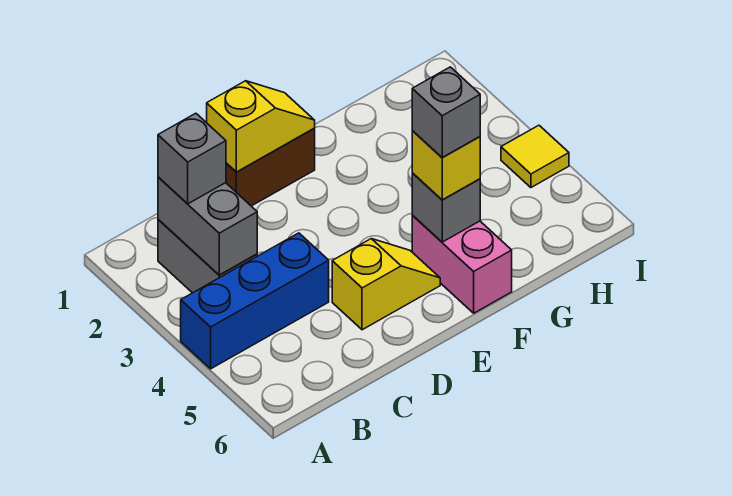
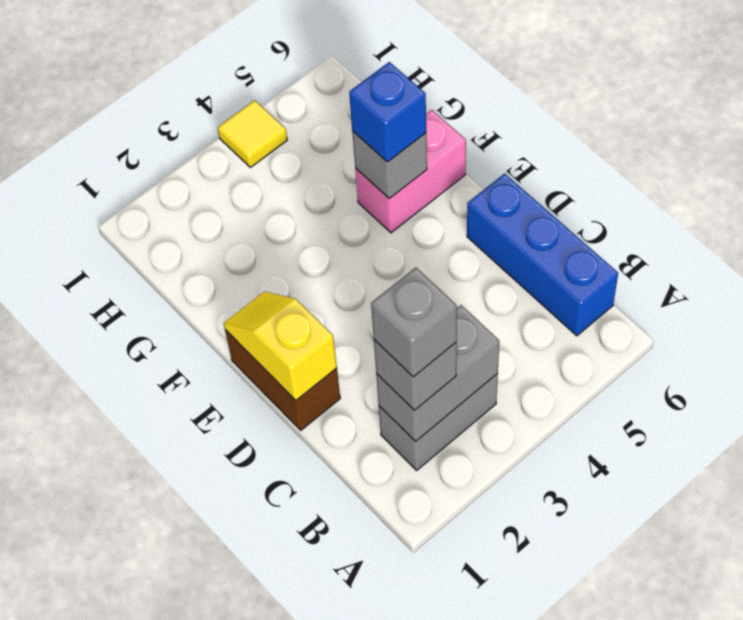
blue 1x3 brick [181,233,329,369] -> blue 1x3 brick moved to [467,174,618,336]
yellow 1x2 slope [332,239,440,330] -> none
yellow 1x1 brick [412,131,480,200] -> blue 1x1 brick [349,62,426,162]
grey 1x1 brick [412,67,480,158] -> grey 1x1 brick moved to [371,267,457,377]

